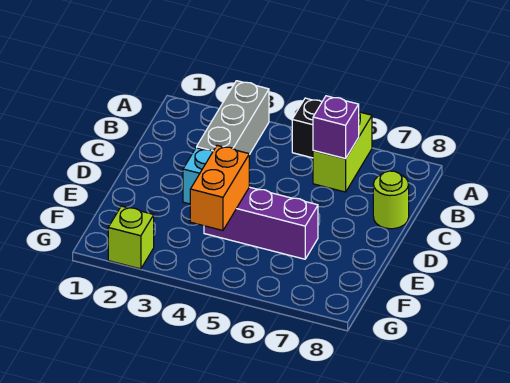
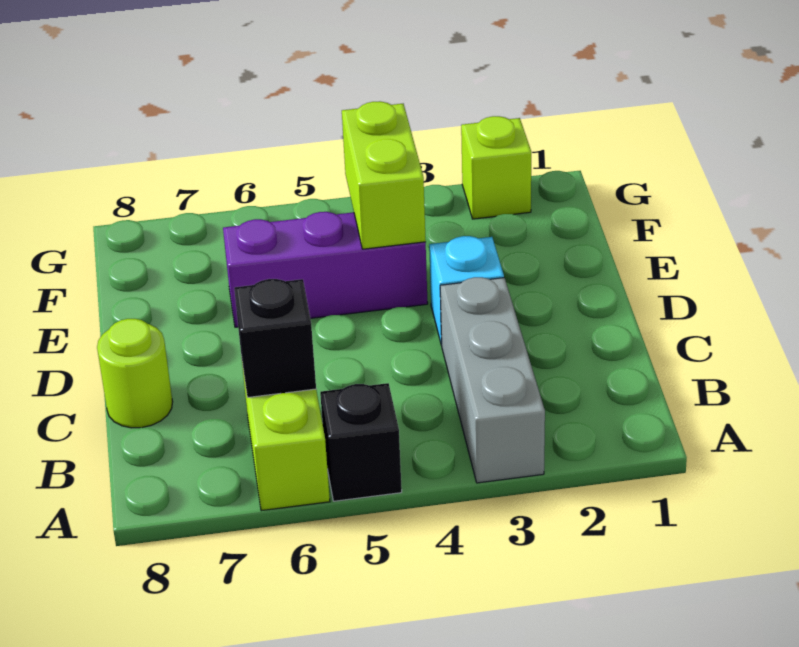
purple 1x1 brick [313,96,359,159] -> black 1x1 brick [234,279,316,398]
orange 1x2 brick [190,146,249,230] -> lime 1x2 brick [342,101,426,249]

